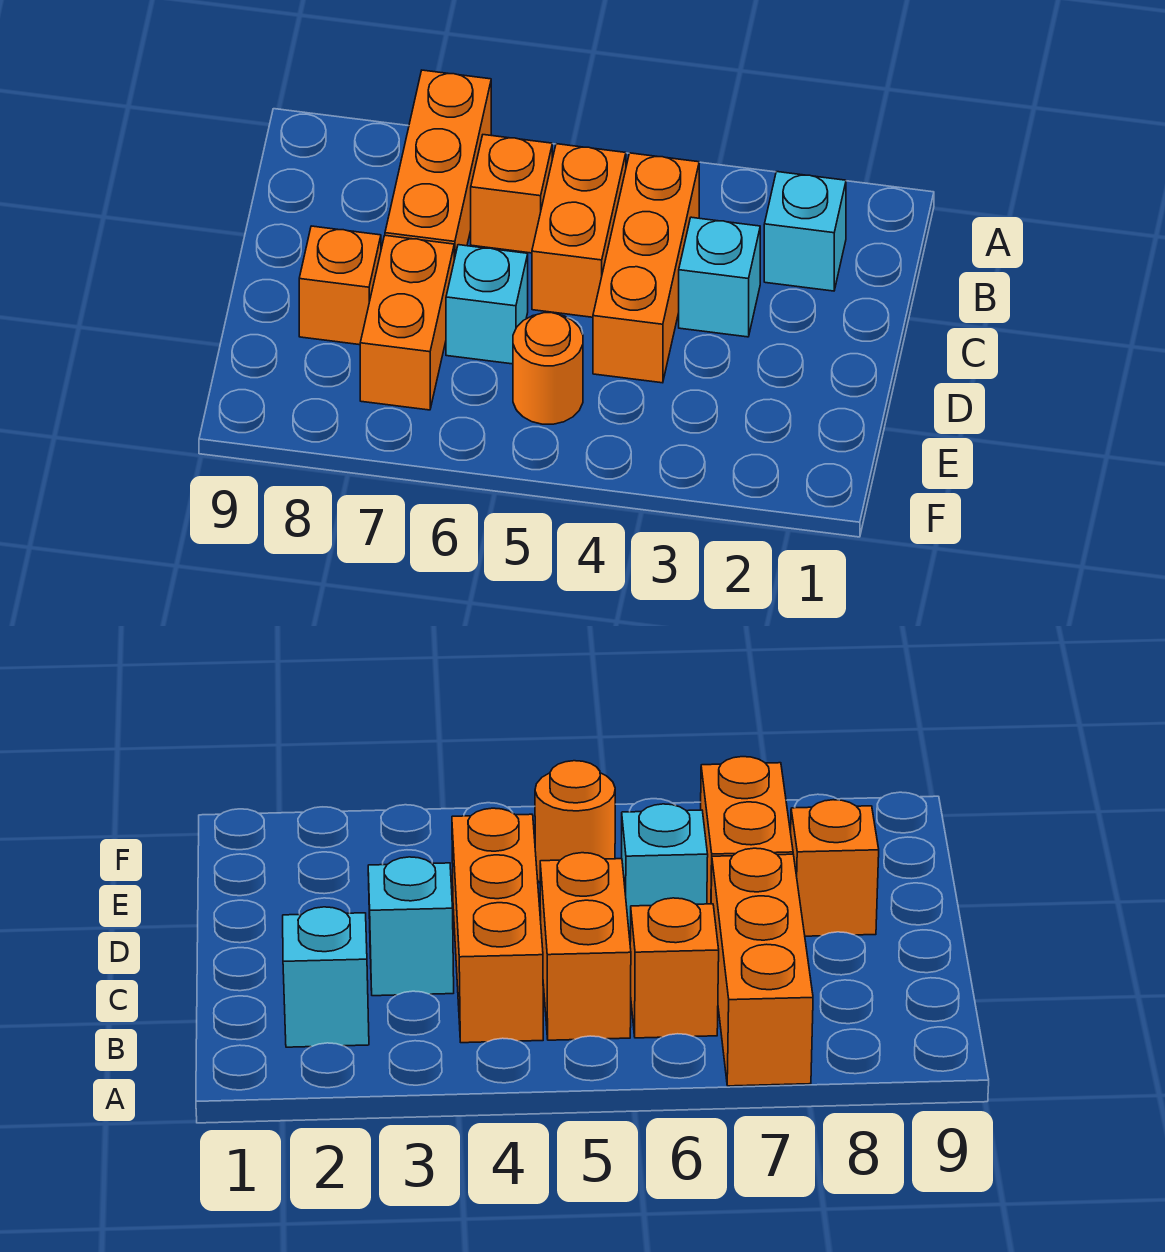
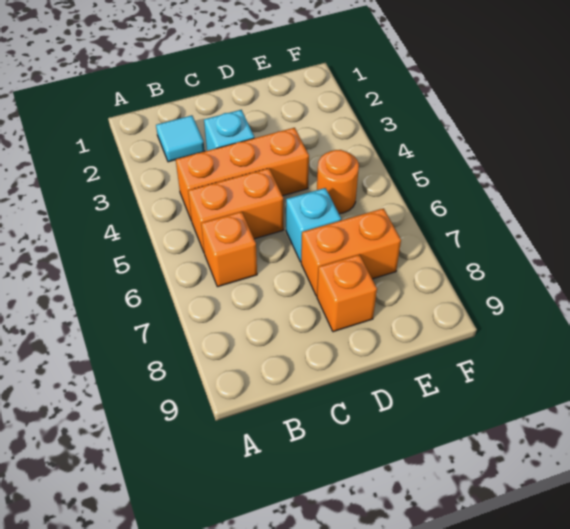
orange 1x3 brick [385,70,491,259] -> none
cyan 1x1 brick [764,172,846,291] -> cyan 1x1 tile [156,115,205,162]

